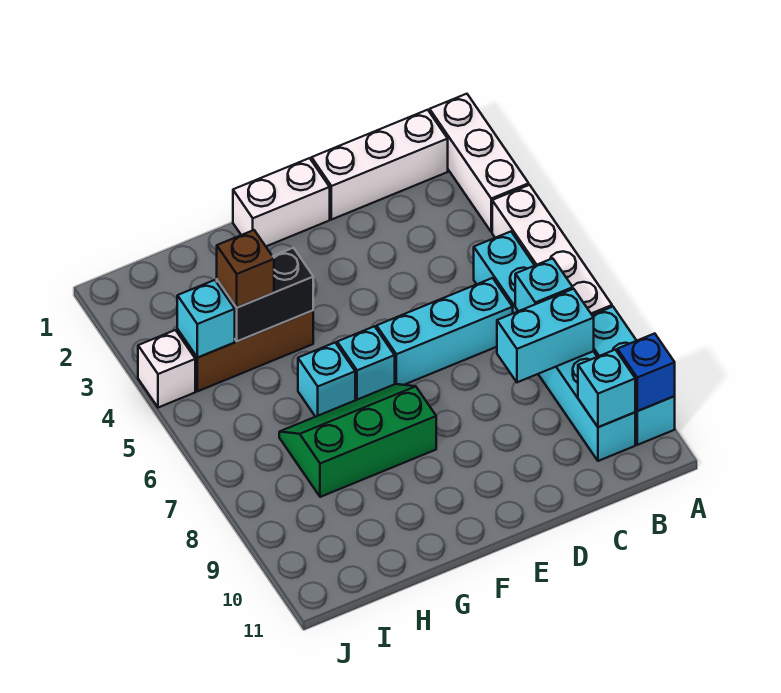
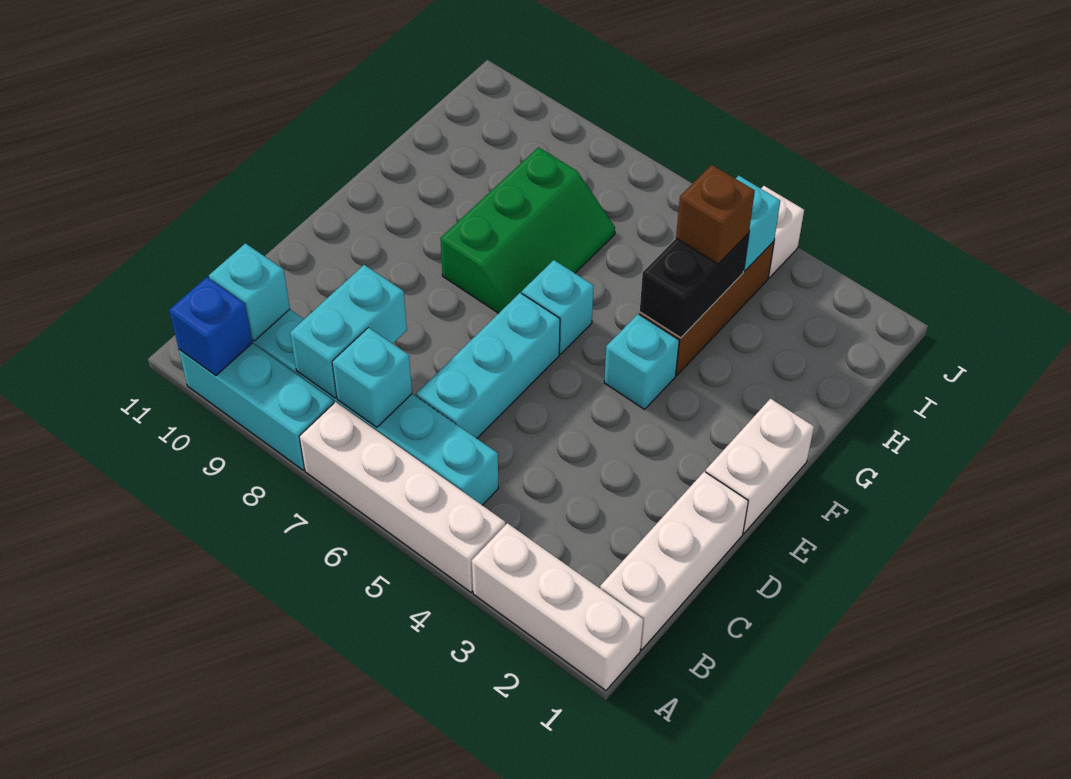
cyan 1x1 brick [298,343,355,417] -> cyan 1x1 brick moved to [604,314,679,409]

